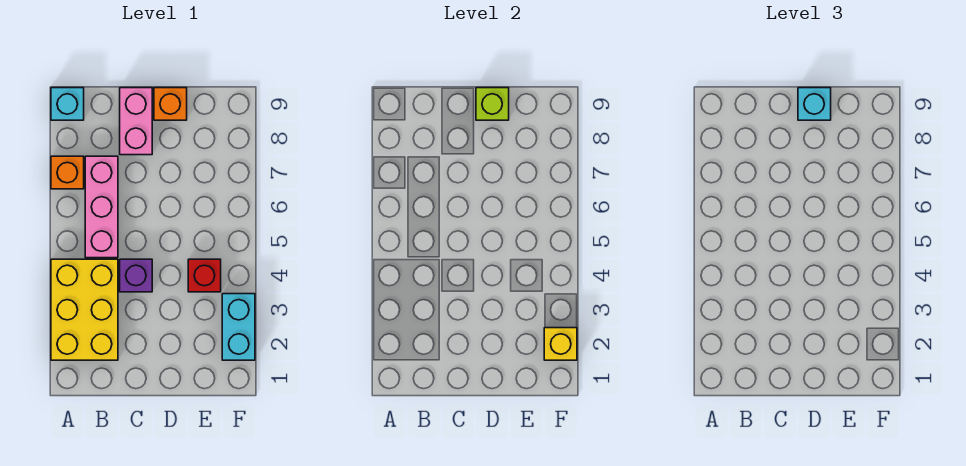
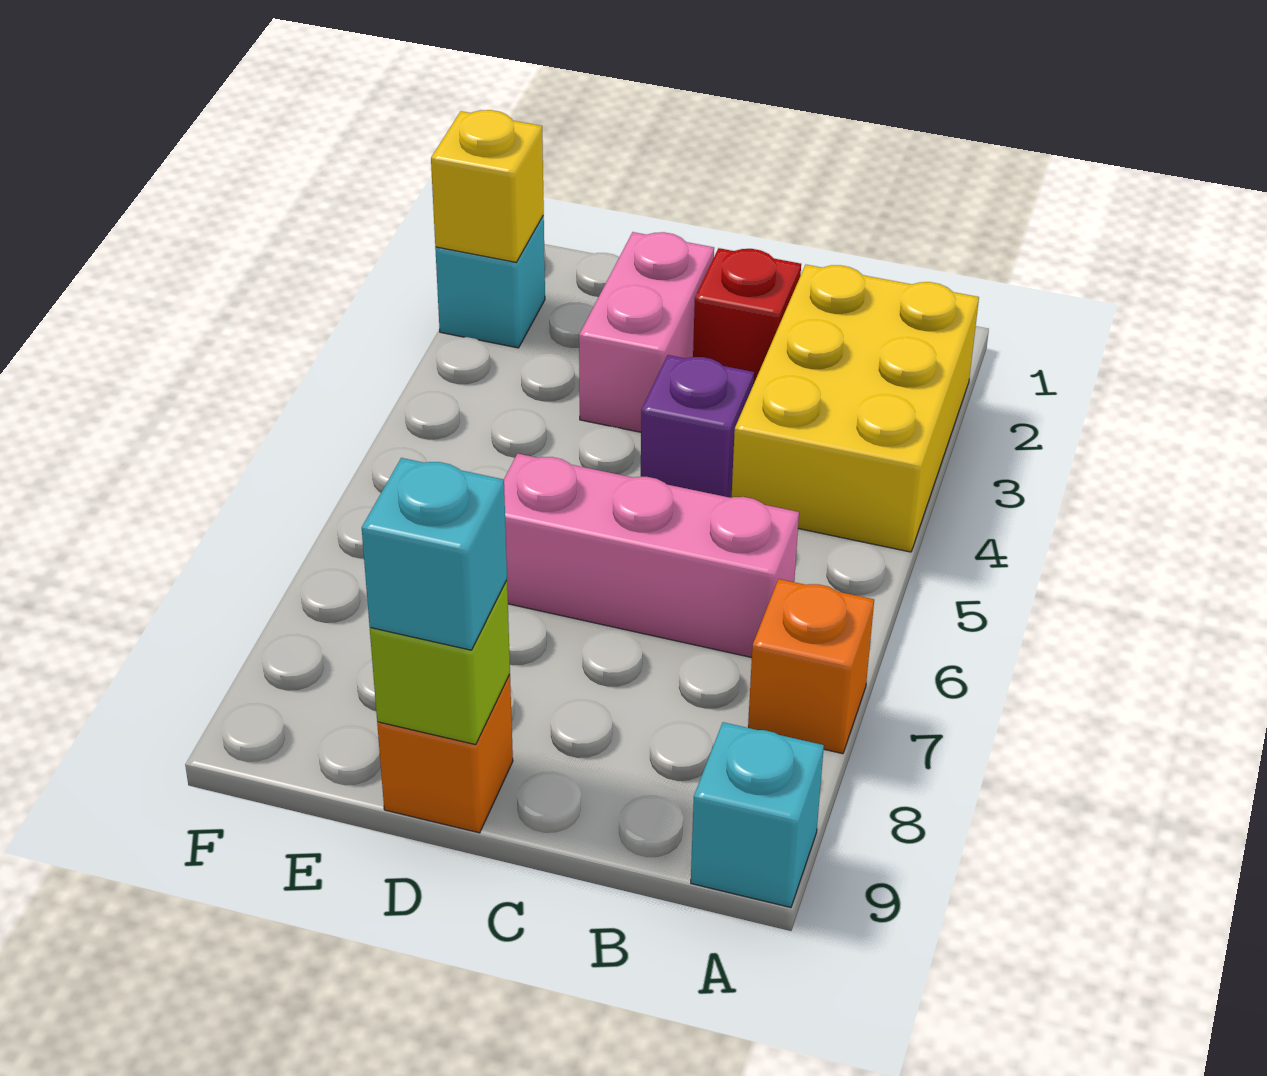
pink 1x3 brick [85,156,118,258] -> pink 1x3 brick turned to [504,454,799,658]
pink 1x2 brick [120,88,152,155] -> pink 1x2 brick moved to [579,232,714,432]
red 1x1 brick [188,259,221,292] -> red 1x1 brick moved to [693,248,801,382]
cyan 1x2 brick [222,294,255,360] -> cyan 1x1 brick [435,216,545,348]

